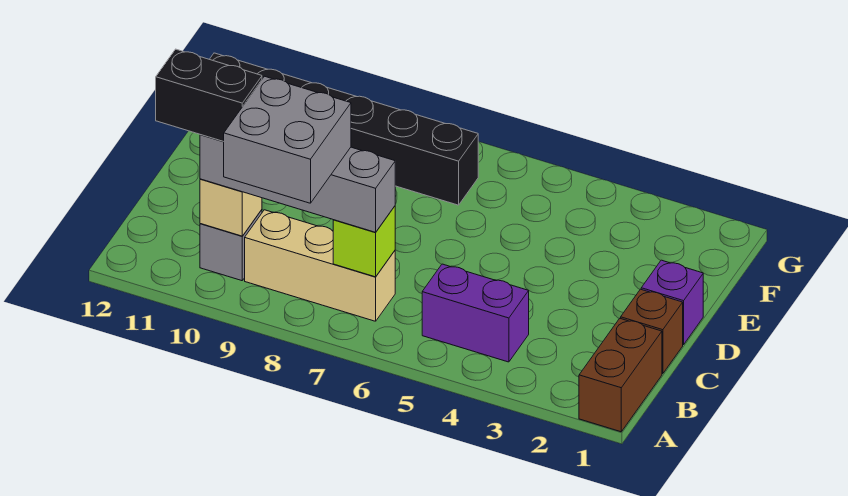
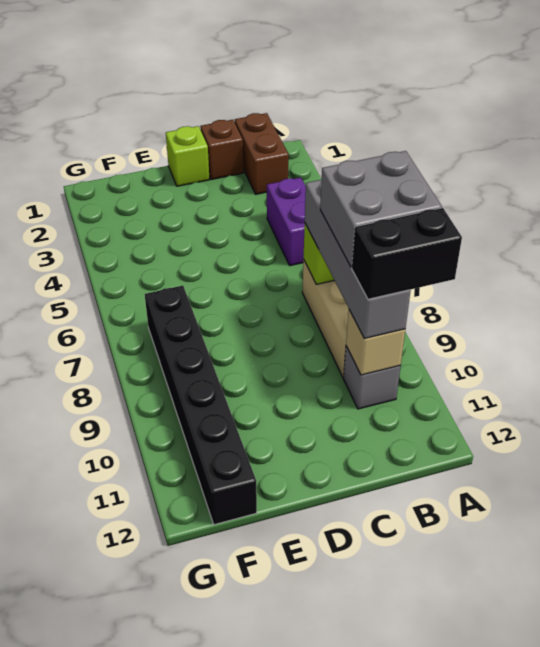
brown 1x2 brick [579,318,662,432] -> brown 1x2 brick turned to [235,113,289,194]
black 1x2 brick [156,49,262,142] -> black 1x2 brick turned to [352,208,462,299]
purple 1x1 brick [641,260,703,345] -> lime 1x1 brick [166,126,209,186]

